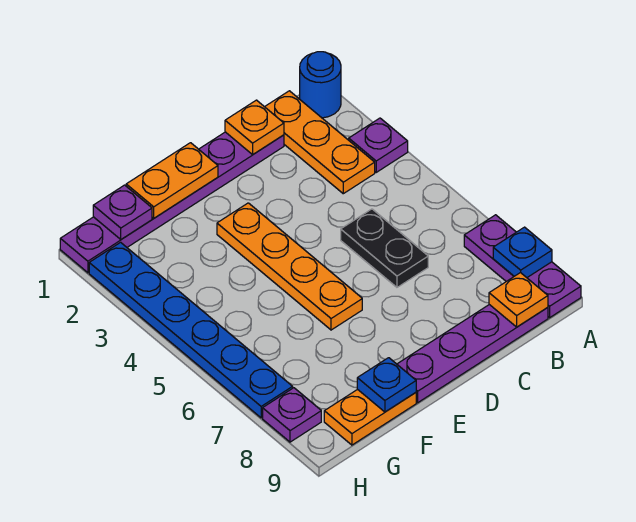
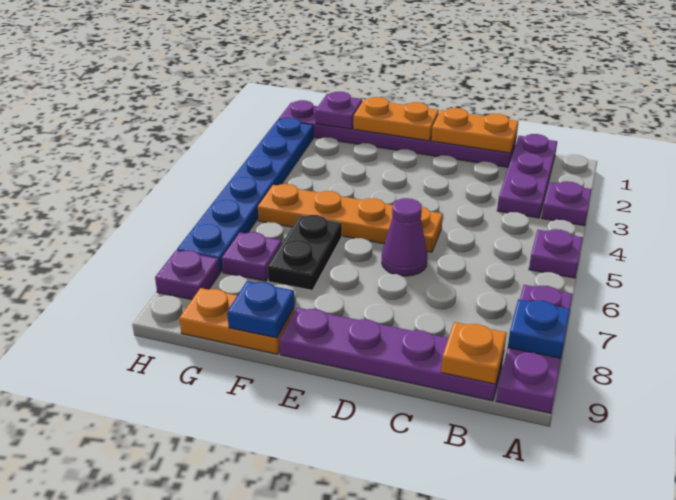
blue 1x1 round brick [300,52,341,118] -> none
none -> purple 1x1 plate [529,229,583,278]
orange 1x3 plate [265,91,375,194] -> purple 1x3 plate [497,134,557,218]
orange 1x1 plate [225,100,284,154] -> orange 1x2 plate [431,108,519,153]
black 1x2 plate [341,209,428,287] -> black 1x2 plate moved to [268,215,342,290]
none -> purple 1x1 cone [382,198,428,276]
orange 1x4 plate [217,203,362,330] -> orange 1x4 plate turned to [258,184,443,252]
none -> purple 1x1 plate [222,232,282,281]

